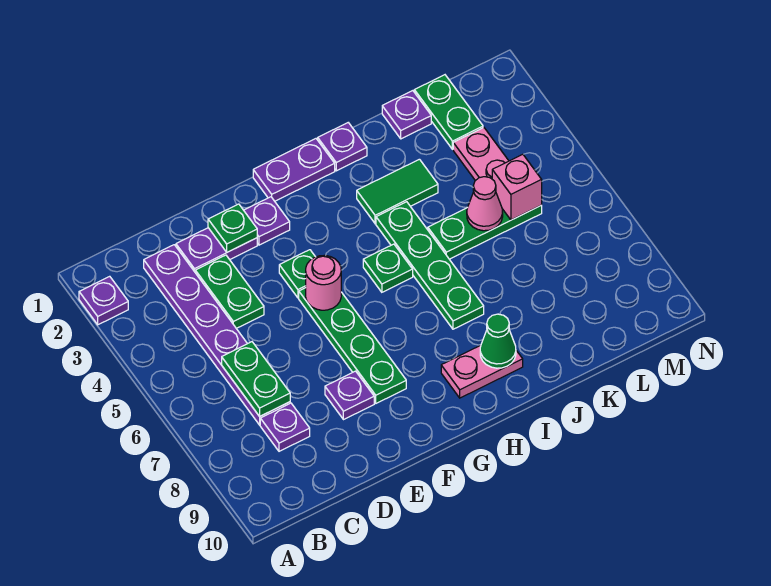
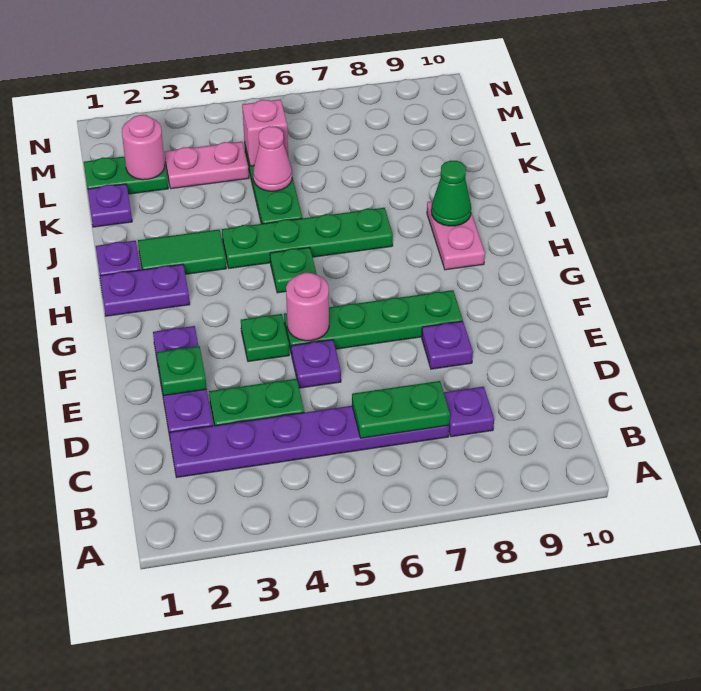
purple 1x1 plate [79,276,128,325] -> purple 1x1 plate moved to [291,340,341,388]
purple 1x2 plate [253,139,335,201] -> purple 1x2 plate turned to [100,264,190,316]
green 1x2 tile [357,159,438,224] -> green 1x2 tile turned to [138,230,226,274]
none -> pink 1x1 round brick [122,115,165,180]

